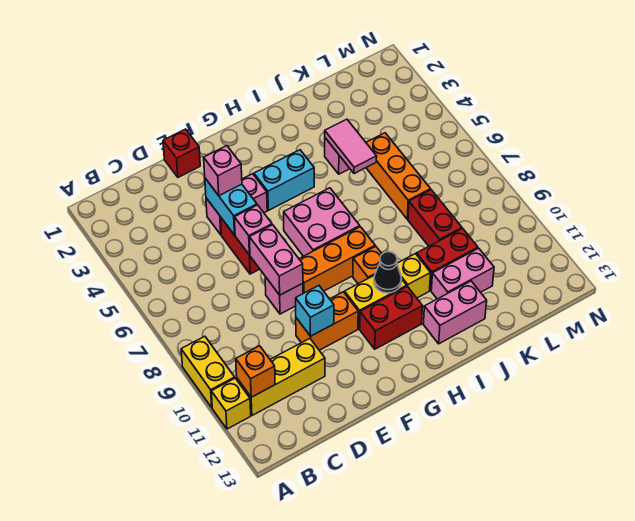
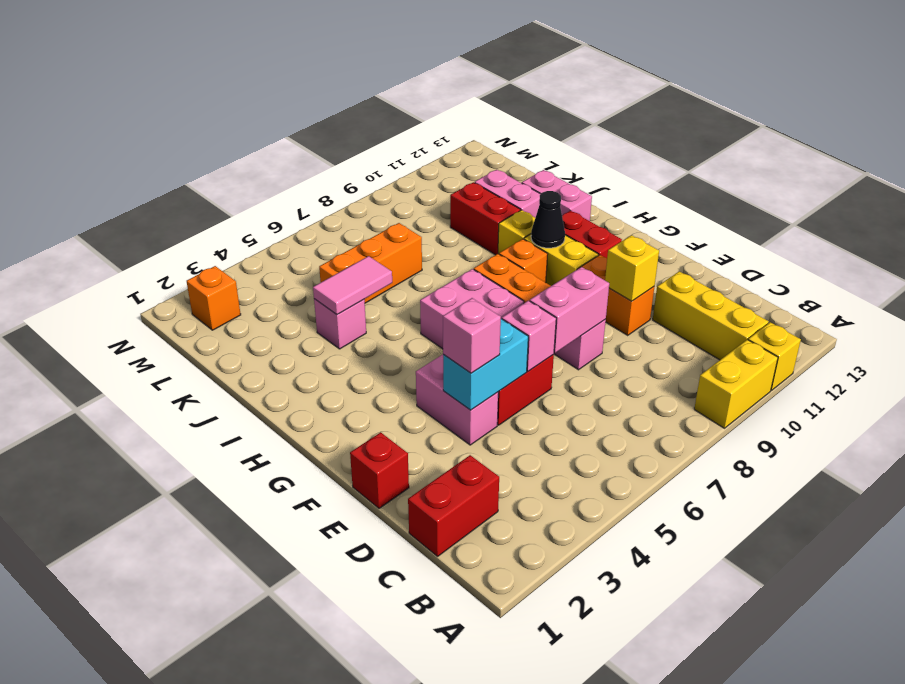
orange 1x1 brick [236,346,275,397] -> orange 1x1 brick moved to [187,266,241,330]
cyan 1x1 brick [296,286,334,336] -> yellow 1x1 brick [605,235,659,301]
cyan 1x2 brick [254,150,314,210] -> none
red 1x2 brick [408,190,462,246] -> red 1x2 brick moved to [408,455,499,556]

